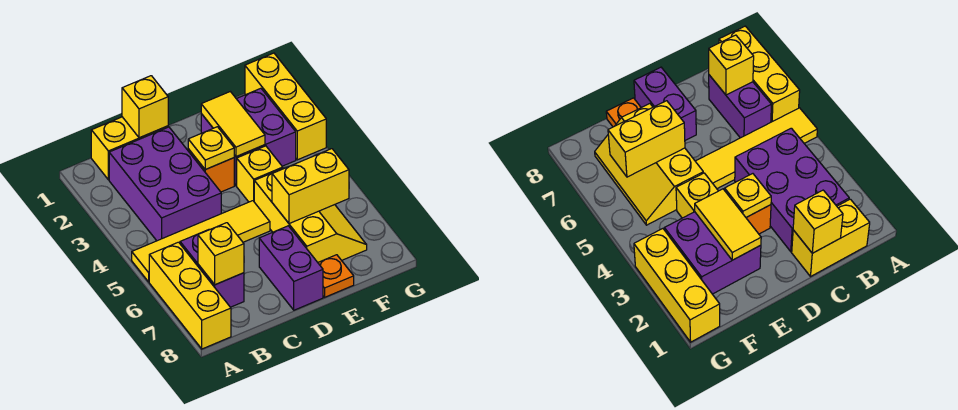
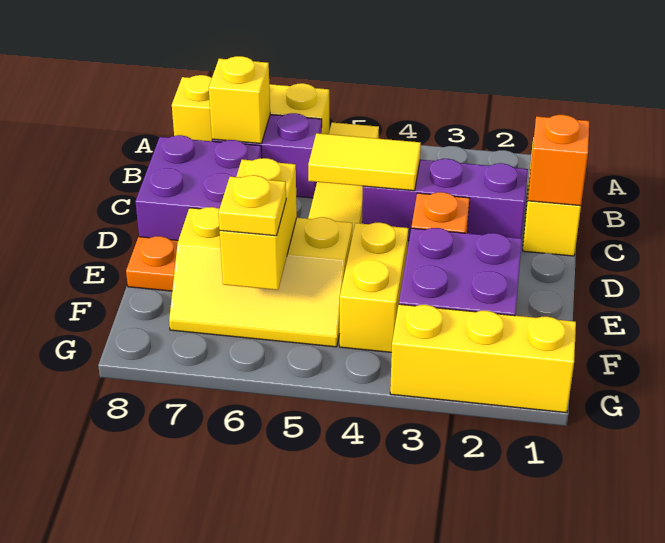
purple 2x3 brick [109,127,221,241] -> purple 1x3 brick [362,159,528,241]
yellow 1x1 brick [122,76,168,138] -> orange 1x1 brick [528,115,589,206]
yellow 1x1 plate [188,127,234,169] -> yellow 1x1 plate moved to [219,175,286,236]
purple 1x2 brick [259,226,323,310] -> purple 2x2 brick [135,135,262,240]
yellow 1x2 tile [201,92,265,157] -> yellow 1x2 tile moved to [308,133,421,191]
yellow 1x1 brick [237,146,283,202] -> yellow 1x2 brick [340,223,408,352]

